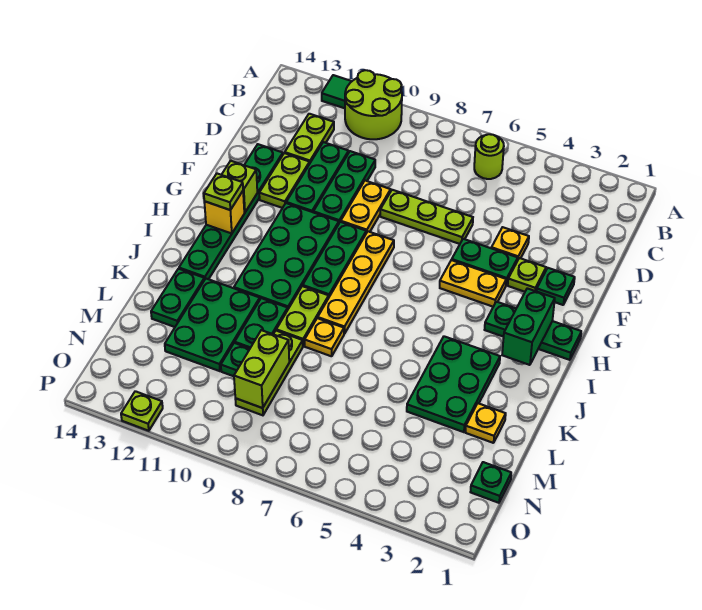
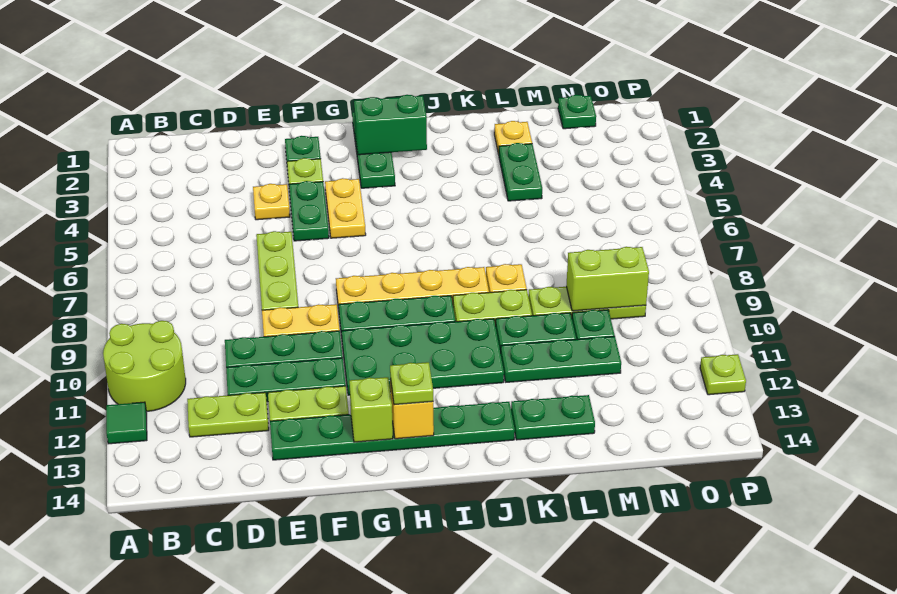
lime 1x1 round brick [474,134,504,179] -> none
green 2x3 plate [407,336,500,432] -> green 1x2 plate [499,143,542,201]
green 2x3 plate [165,279,260,371] -> green 1x3 plate [501,336,621,382]

